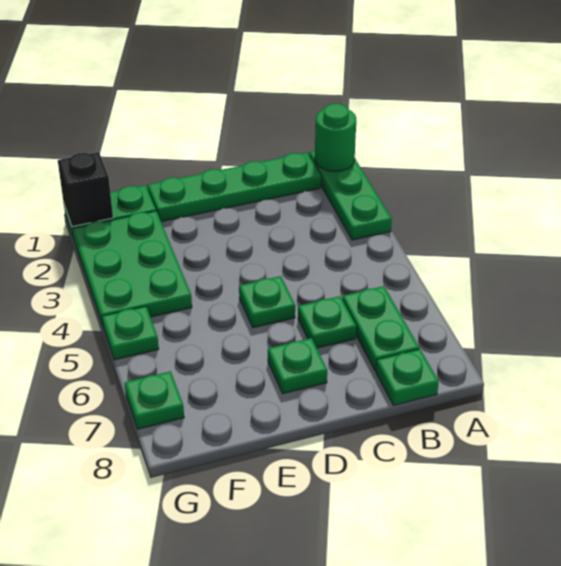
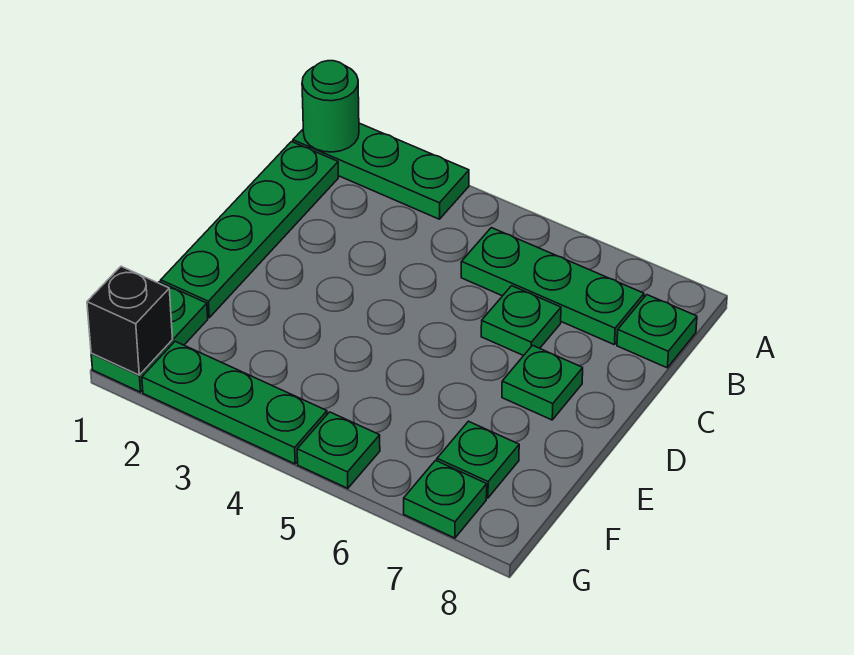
green 1x2 plate [342,286,419,371] -> green 1x3 plate [461,228,644,344]
green 1x1 plate [239,276,295,328] -> green 1x1 plate moved to [437,421,519,498]
green 2x3 plate [73,211,192,326] -> green 1x3 plate [142,341,327,464]

